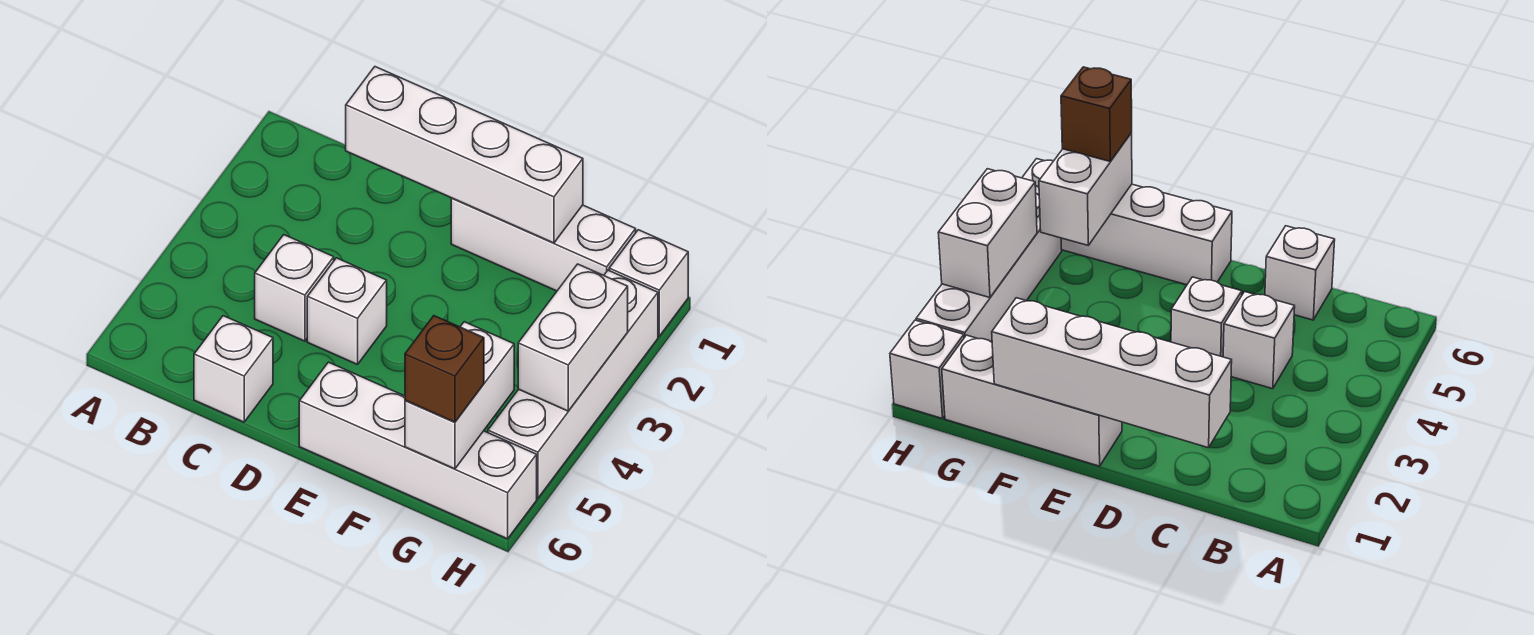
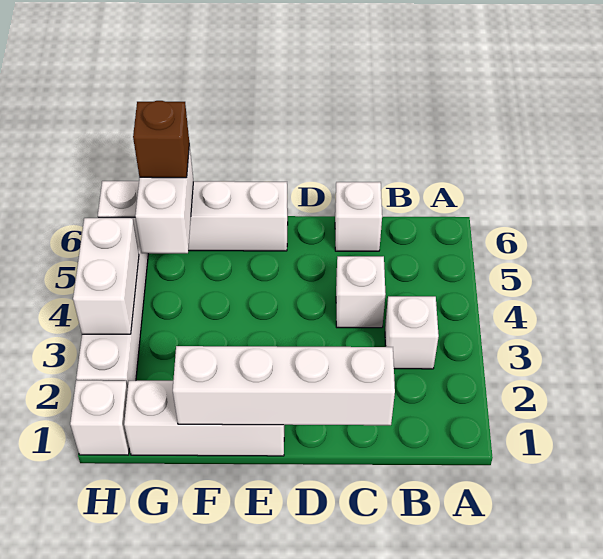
white 1x1 brick [307,258,387,365] -> white 1x1 brick moved to [385,296,439,369]

